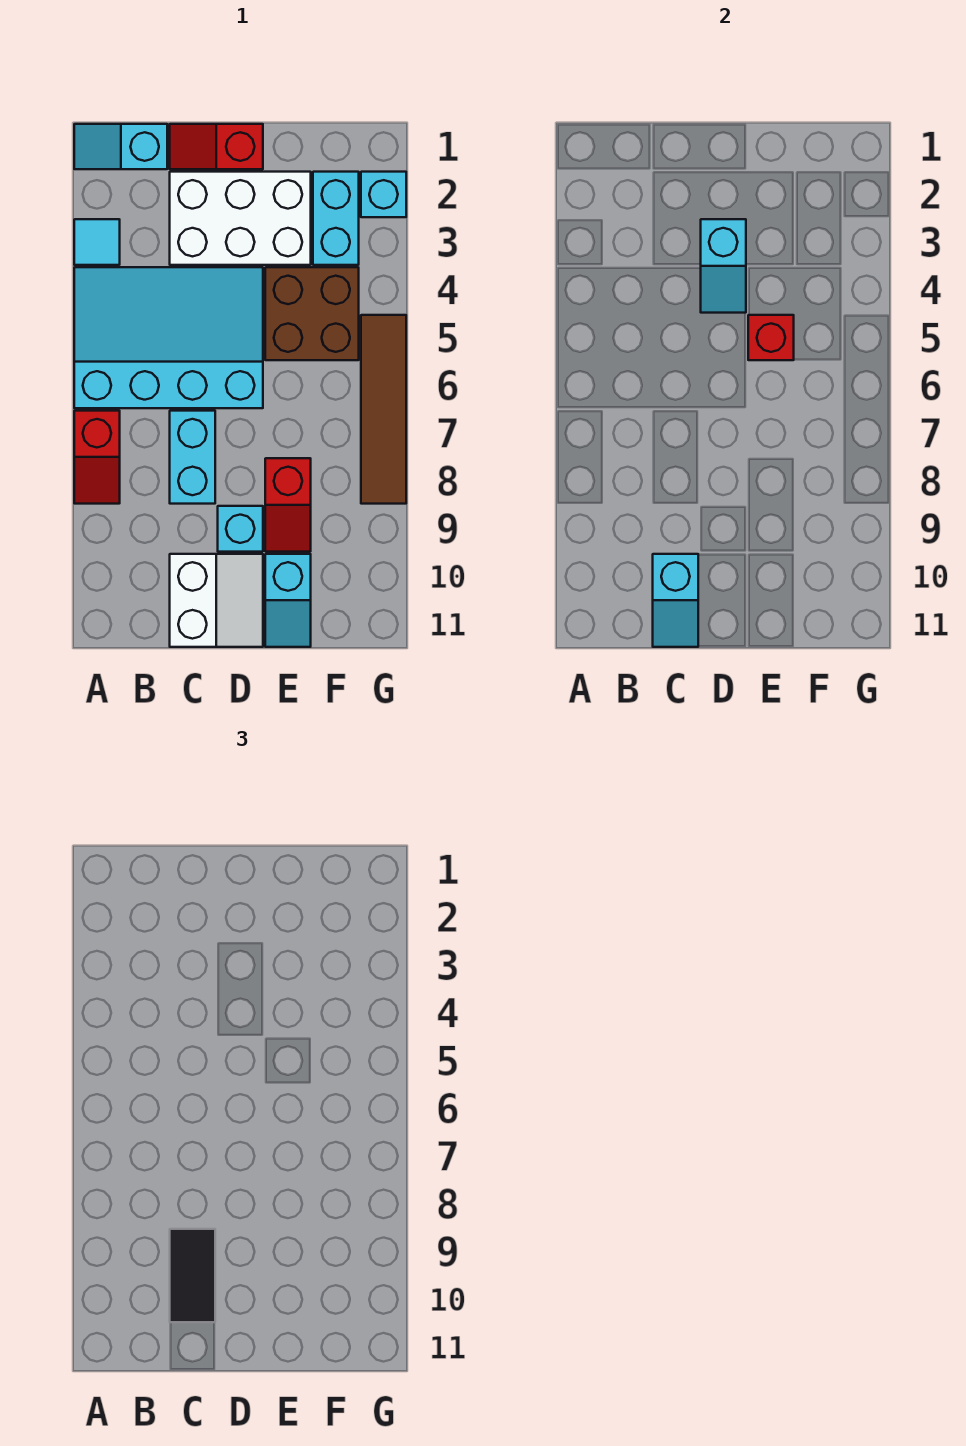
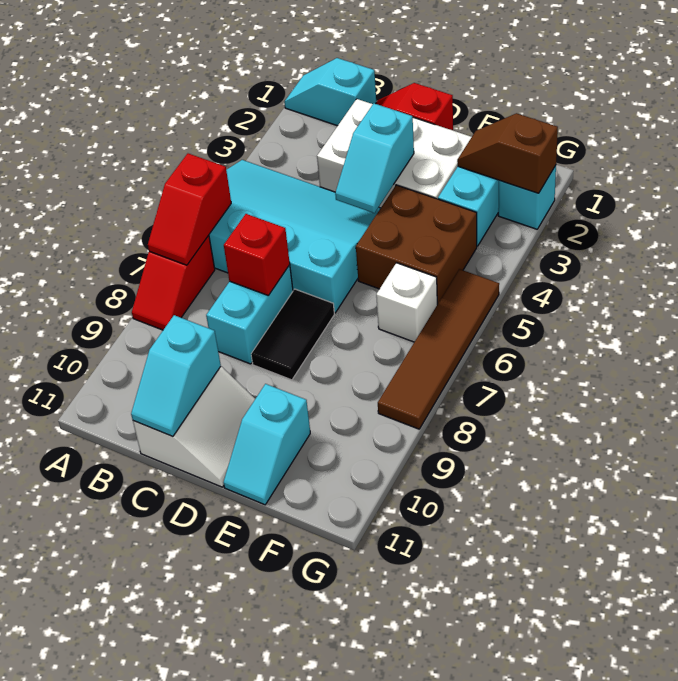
cyan 1x1 tile [74,219,120,265] -> none
black 1x2 tile [170,1229,215,1322] -> black 1x2 tile moved to [251,289,334,380]
cyan 1x1 brick [218,506,263,552] -> none
red 1x1 brick [748,315,794,360] -> red 1x1 brick moved to [224,214,290,296]
red 1x2 slope [265,458,311,552] -> red 1x2 slope moved to [148,153,231,265]
none -> brown 1x2 slope [457,113,558,193]
none -> white 1x1 brick [376,263,437,342]

